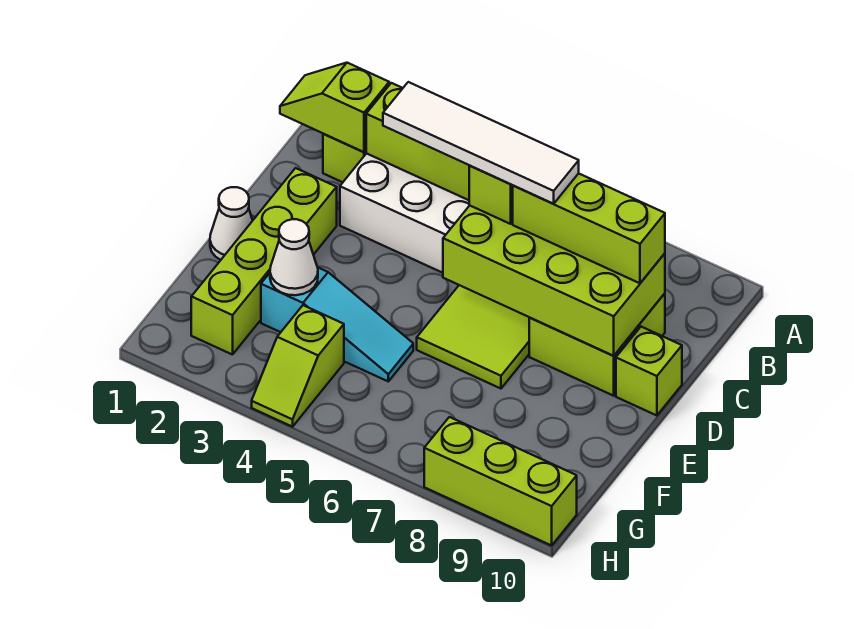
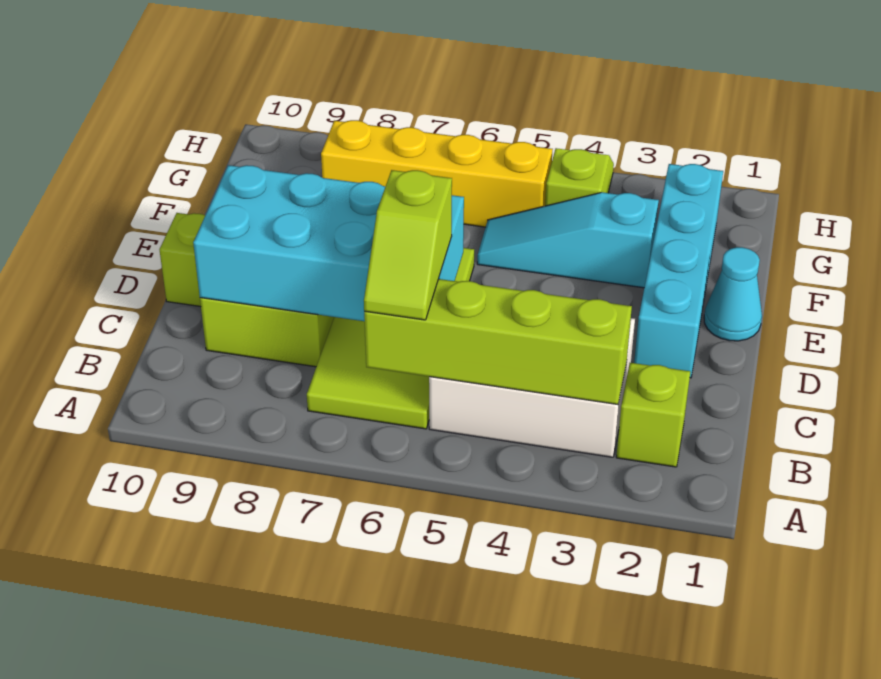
lime 1x2 slope [280,63,389,152] -> none
white 1x4 tile [383,82,579,204] -> none
lime 2x4 brick [443,206,665,356] -> cyan 2x4 brick [193,165,464,321]
lime 1x3 brick [513,173,665,283] -> none
lime 1x4 brick [191,168,337,355] -> cyan 1x4 brick [634,164,723,378]
white 1x1 cone [210,187,253,260] -> cyan 1x1 cone [704,247,762,341]
white 1x1 cone [270,219,318,295] -> none
none -> yellow 1x4 brick [321,120,553,227]
lime 1x3 brick [424,417,577,546] -> none

